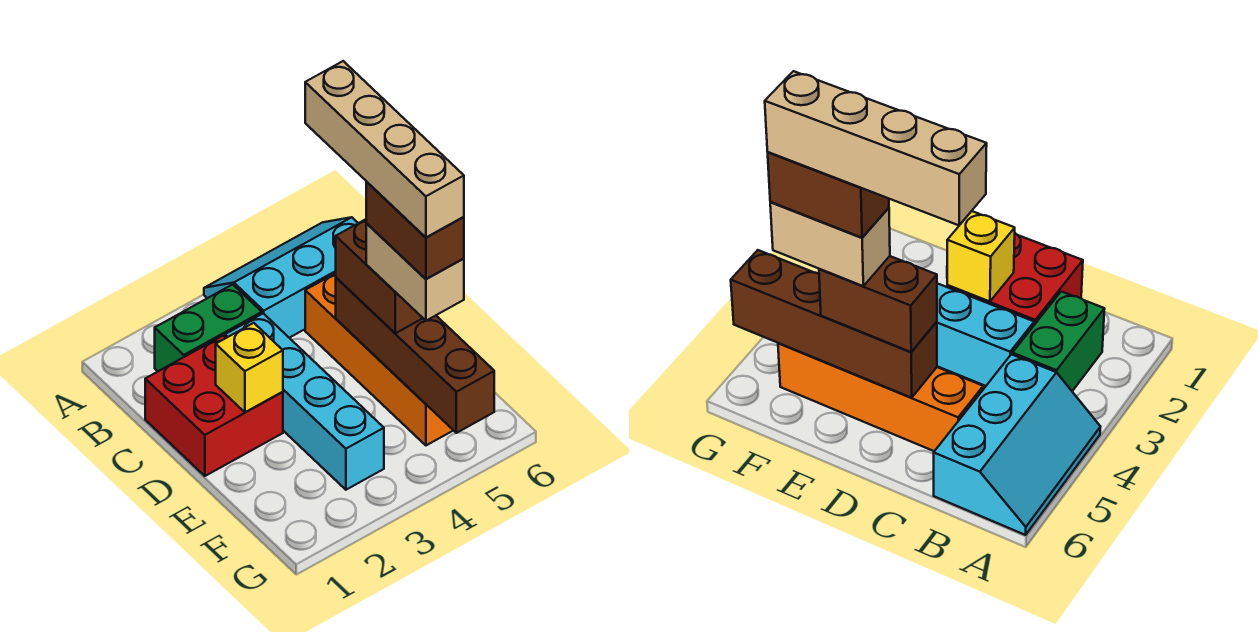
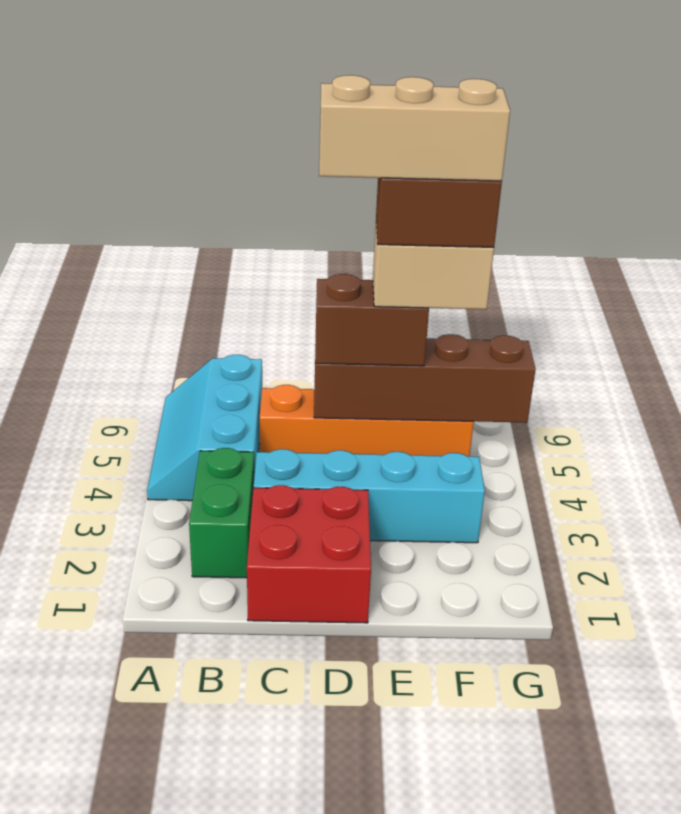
tan 1x4 brick [305,61,464,237] -> tan 1x3 brick [319,75,510,181]
yellow 1x1 brick [216,323,283,412] -> none

